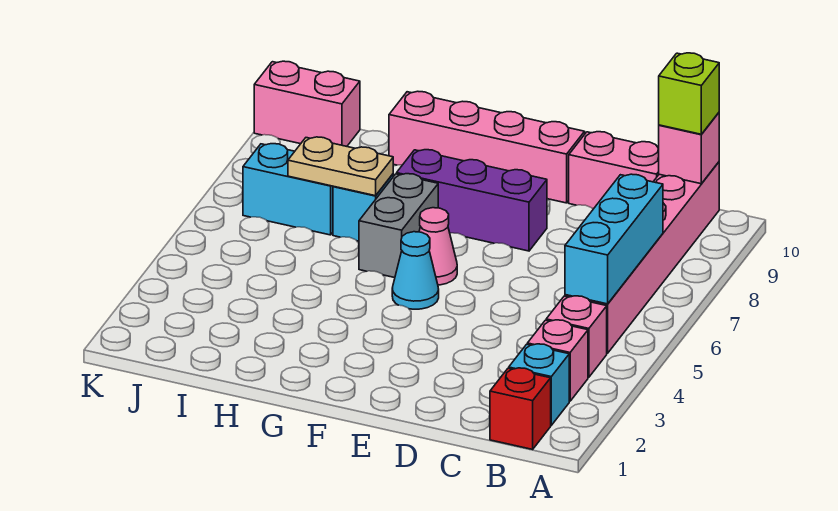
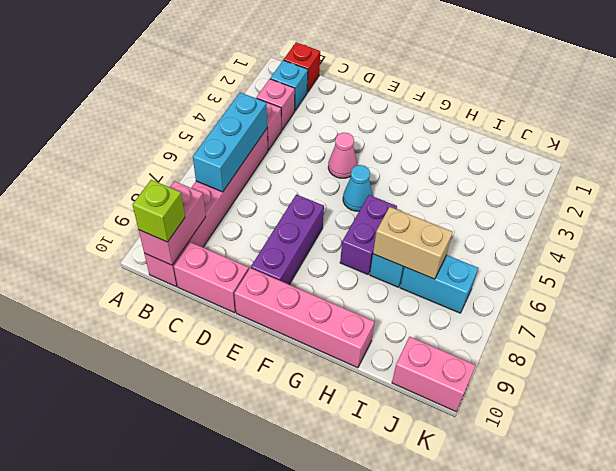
pink 1x1 brick [659,113,719,184] -> pink 1x2 brick [139,181,206,265]
purple 1x3 brick [397,150,547,251] -> purple 1x3 brick turned to [251,194,324,284]
pink 1x1 cone [419,208,457,285] -> pink 1x1 cone moved to [328,133,357,178]
grey 1x2 brick [359,174,438,278] -> purple 1x2 brick [340,195,397,274]
tan 1x2 plate [288,137,393,196] -> tan 1x2 brick [373,207,453,279]

